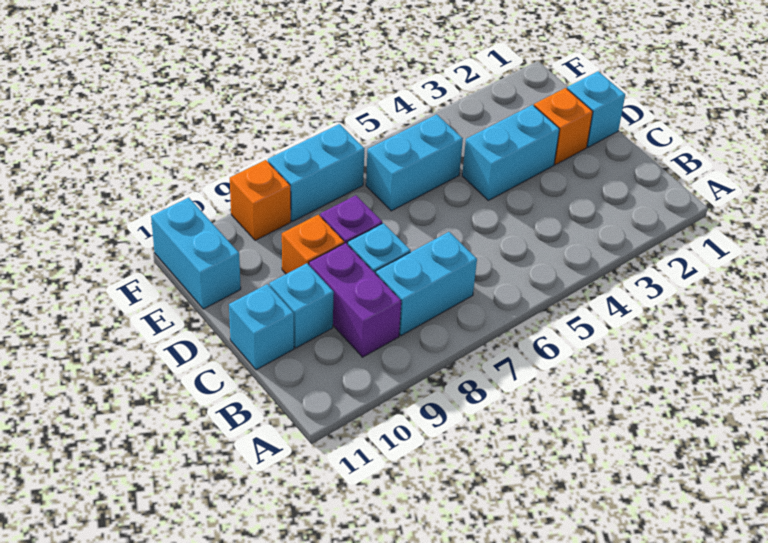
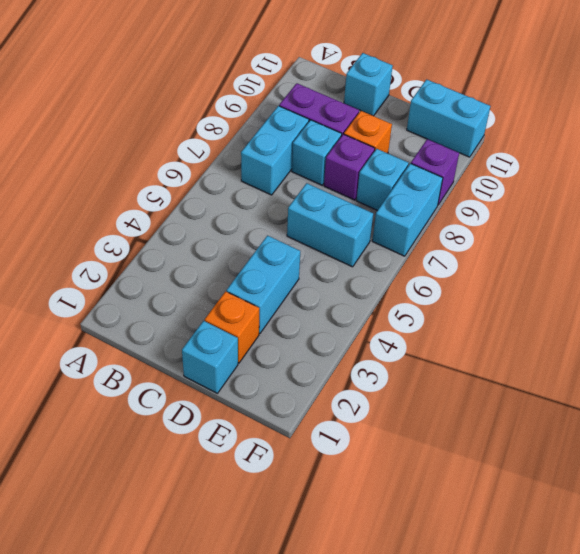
cyan 1x1 brick [269,263,334,348] -> cyan 1x1 brick moved to [357,149,409,211]
cyan 1x2 brick [366,114,463,211] -> cyan 1x2 brick turned to [287,183,373,267]
orange 1x1 brick [230,160,291,240] -> purple 1x1 brick [411,139,459,205]

